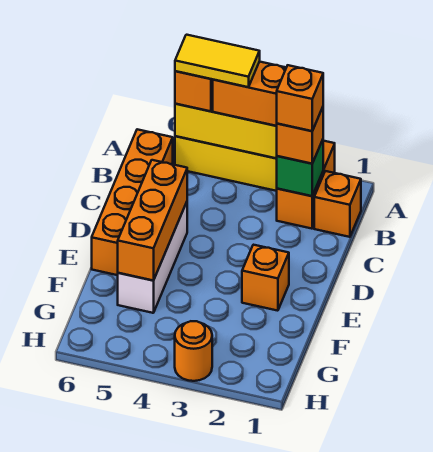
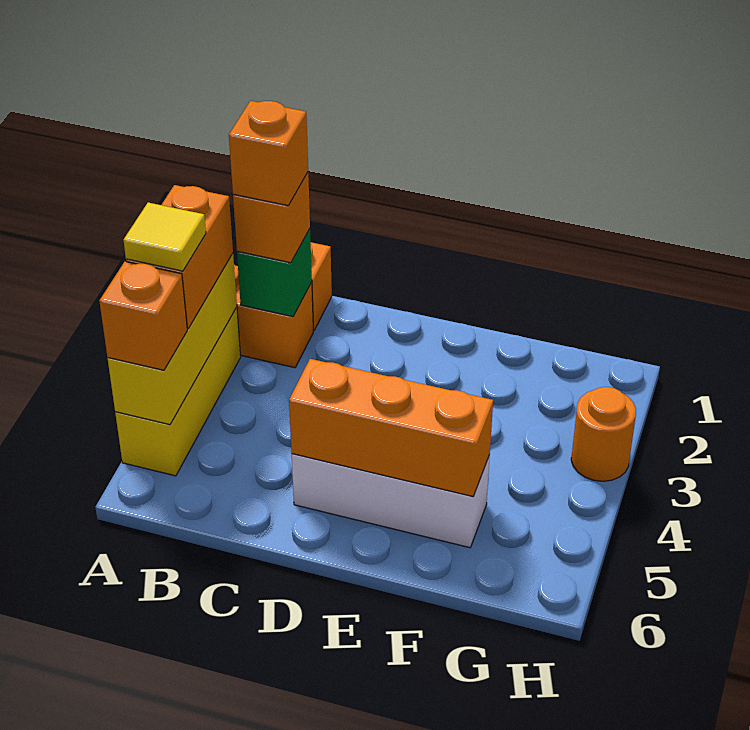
yellow 1x2 tile [175,35,260,87] -> yellow 1x1 tile [124,203,206,271]
orange 1x4 brick [92,129,173,275] -> none
orange 1x1 brick [242,245,289,311] -> none

